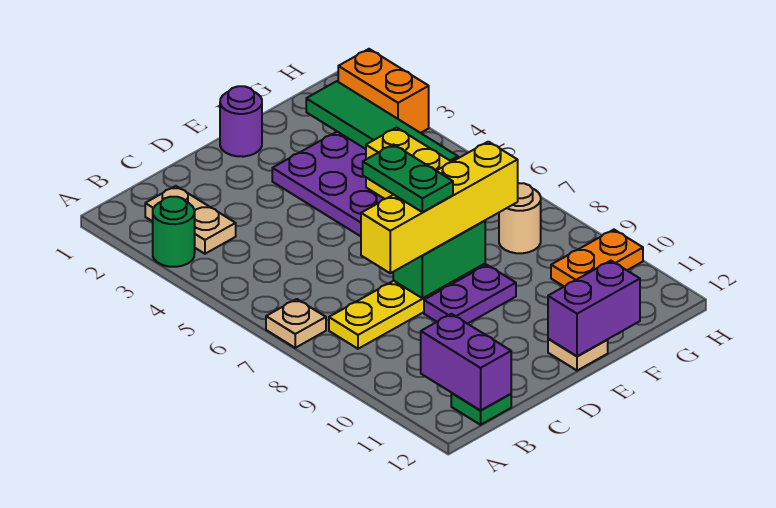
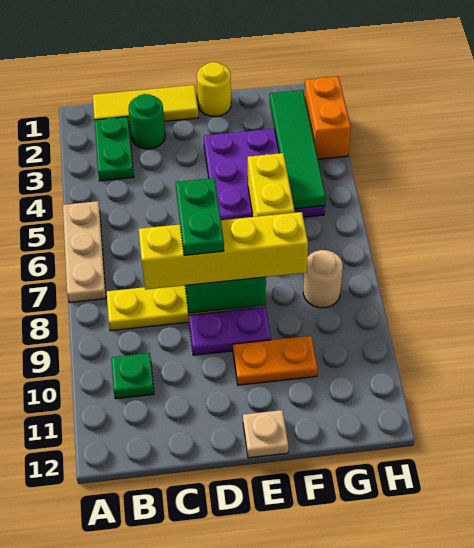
green 1x1 round brick [153,197,195,267] -> green 1x1 round brick moved to [128,94,165,149]
tan 1x1 plate [266,299,326,348] -> tan 1x3 plate [63,201,106,303]
none -> yellow 1x3 tile [93,85,198,125]
tan 1x2 plate [145,186,236,254] -> green 1x2 plate [94,117,134,181]
purple 1x2 brick [421,314,511,411] -> none
green 1x1 plate [451,393,511,425] -> green 1x1 plate moved to [111,353,154,399]
purple 1x1 round brick [220,86,262,157] -> yellow 1x1 round brick [197,62,231,116]
purple 1x2 brick [548,261,640,356] -> none
orange 1x2 plate [551,230,643,286] -> orange 1x2 plate moved to [233,336,317,385]

